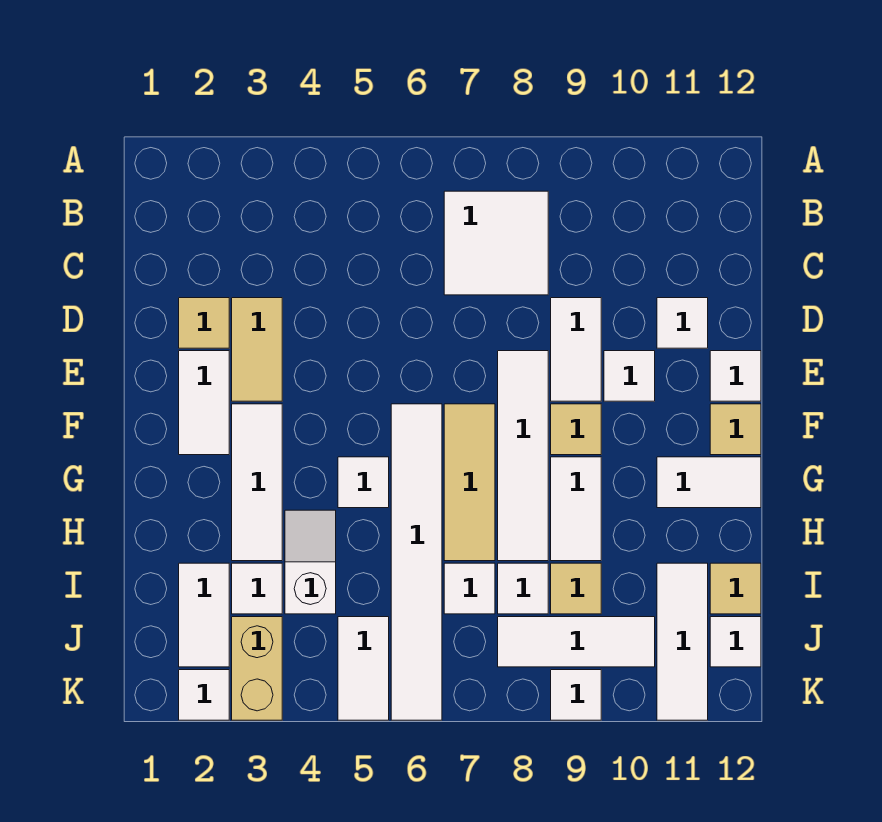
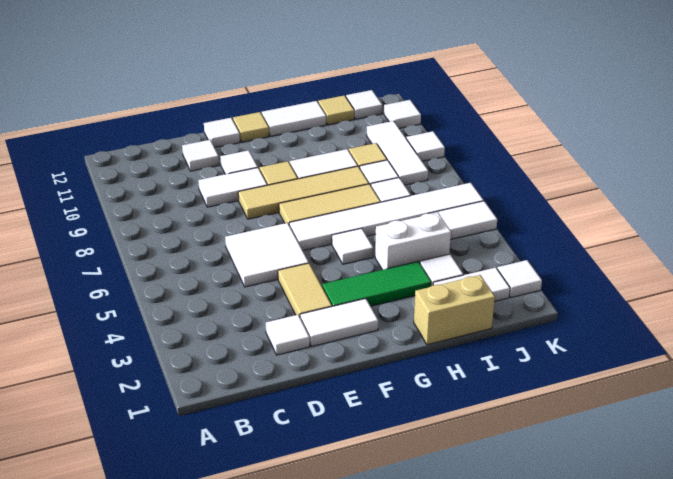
white 2x2 tile [444,191,548,295] -> white 2x2 tile moved to [225,223,309,287]
tan 1x1 tile [179,298,229,348] -> white 1x1 tile [266,315,310,355]
tan 1x2 tile [232,298,282,401] -> tan 1x2 tile turned to [278,263,332,316]
white 1x4 tile [498,351,548,561] -> tan 1x4 tile [238,166,369,219]
white 1x3 tile [232,404,282,561] -> green 1x3 tile [322,262,431,306]
white 1x2 tile [657,457,761,508] -> white 1x2 tile turned to [262,101,326,136]
white 1x2 slope [285,510,336,614] -> white 1x2 brick [375,213,451,270]
white 1x3 tile [657,563,708,720] -> white 1x1 tile [384,100,421,128]
tan 1x2 brick [232,617,282,720] -> tan 1x2 brick moved to [414,275,495,345]

